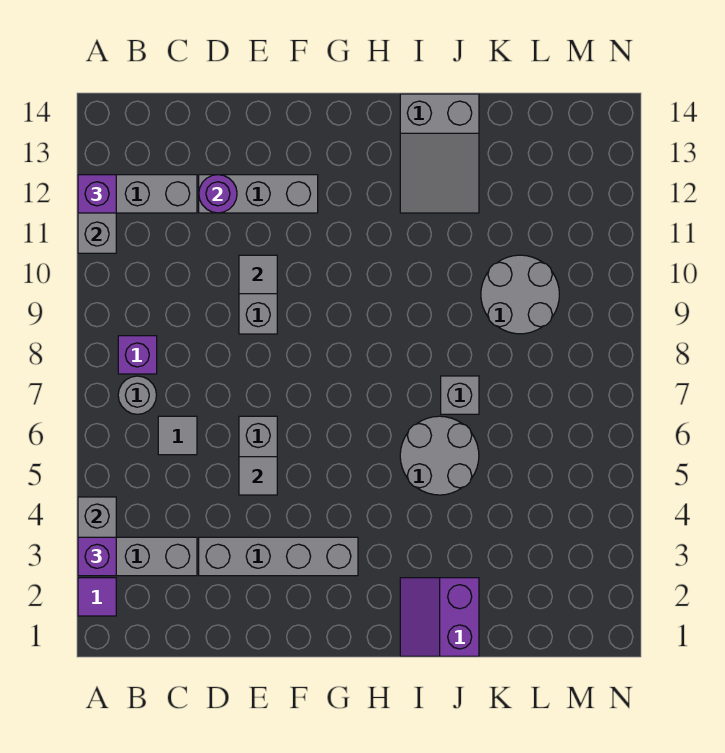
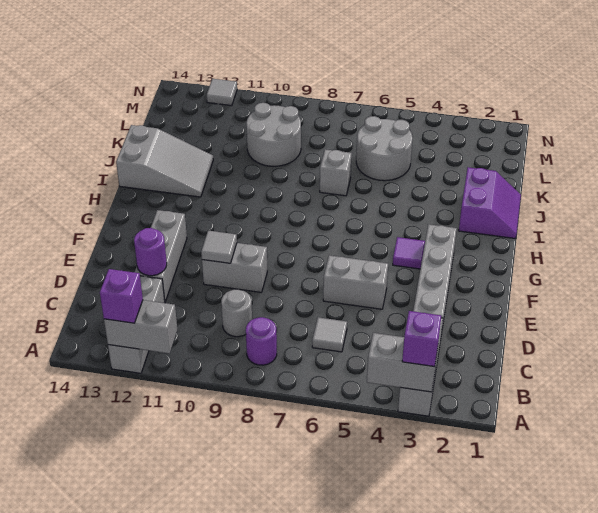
purple 1x1 tile [78,578,116,616] -> purple 1x1 tile moved to [393,237,425,269]
grey 1x1 round brick [118,376,157,414] -> grey 1x1 round brick moved to [221,289,252,337]
purple 1x1 brick [118,336,157,374] -> purple 1x1 round brick [246,317,277,365]
grey 1x1 tile [239,457,277,495] -> grey 1x1 tile moved to [207,79,237,106]
purple 2x2 slope [400,578,479,656] -> purple 2x2 slope turned to [459,167,521,239]
grey 2x2 round brick [400,416,479,495] -> grey 2x2 round brick moved to [356,116,413,181]

